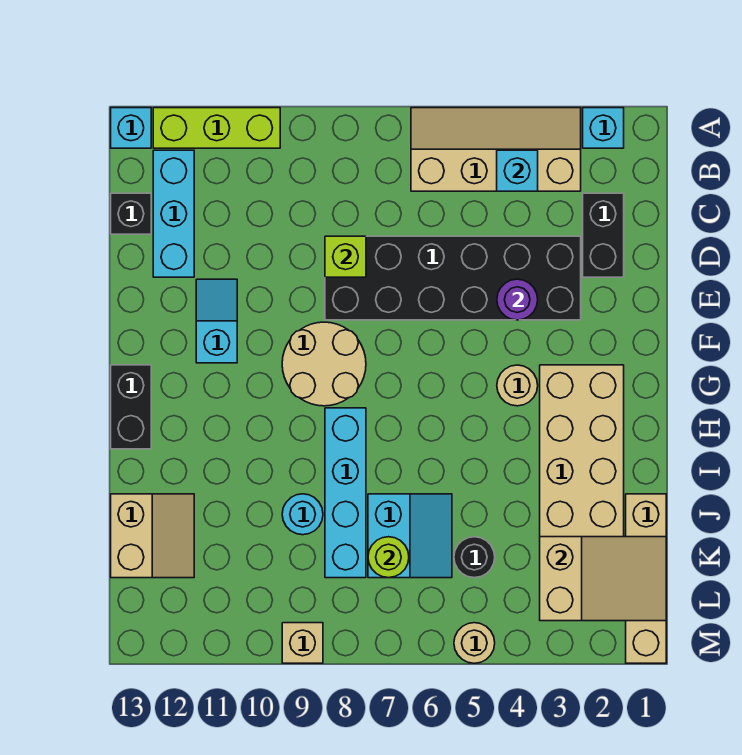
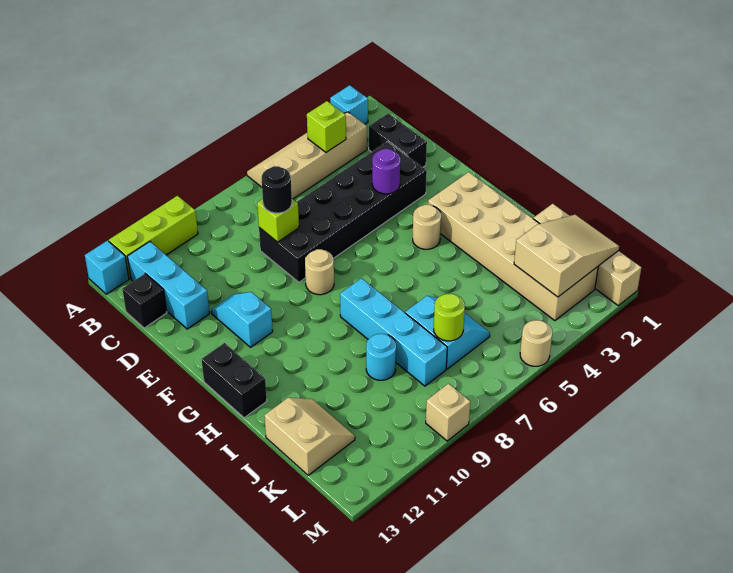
cyan 1x1 brick [497,150,538,191] -> lime 1x1 brick [307,101,346,152]
tan 2x2 round brick [282,322,366,406] -> tan 1x1 round brick [305,249,334,295]
black 1x1 round brick [454,537,495,578] -> black 1x1 round brick moved to [262,166,292,213]

